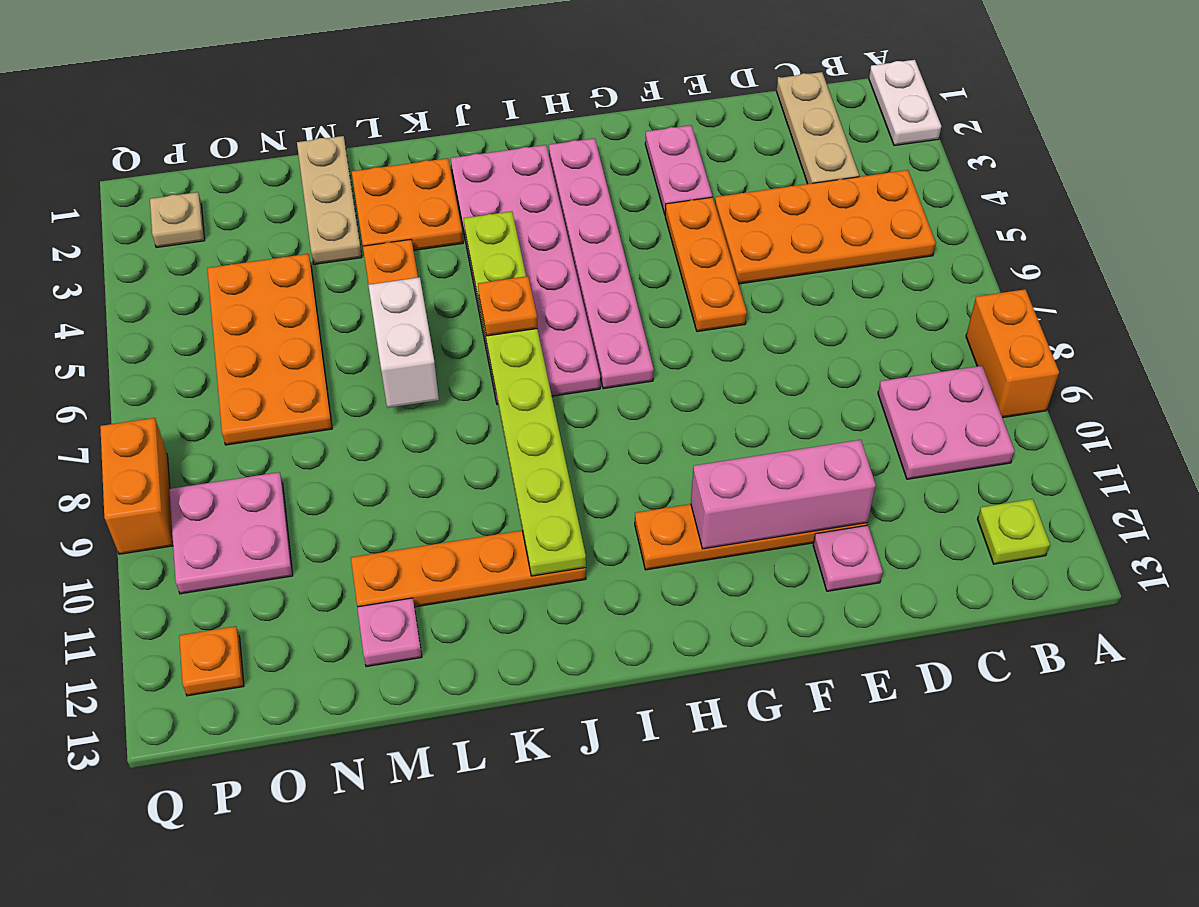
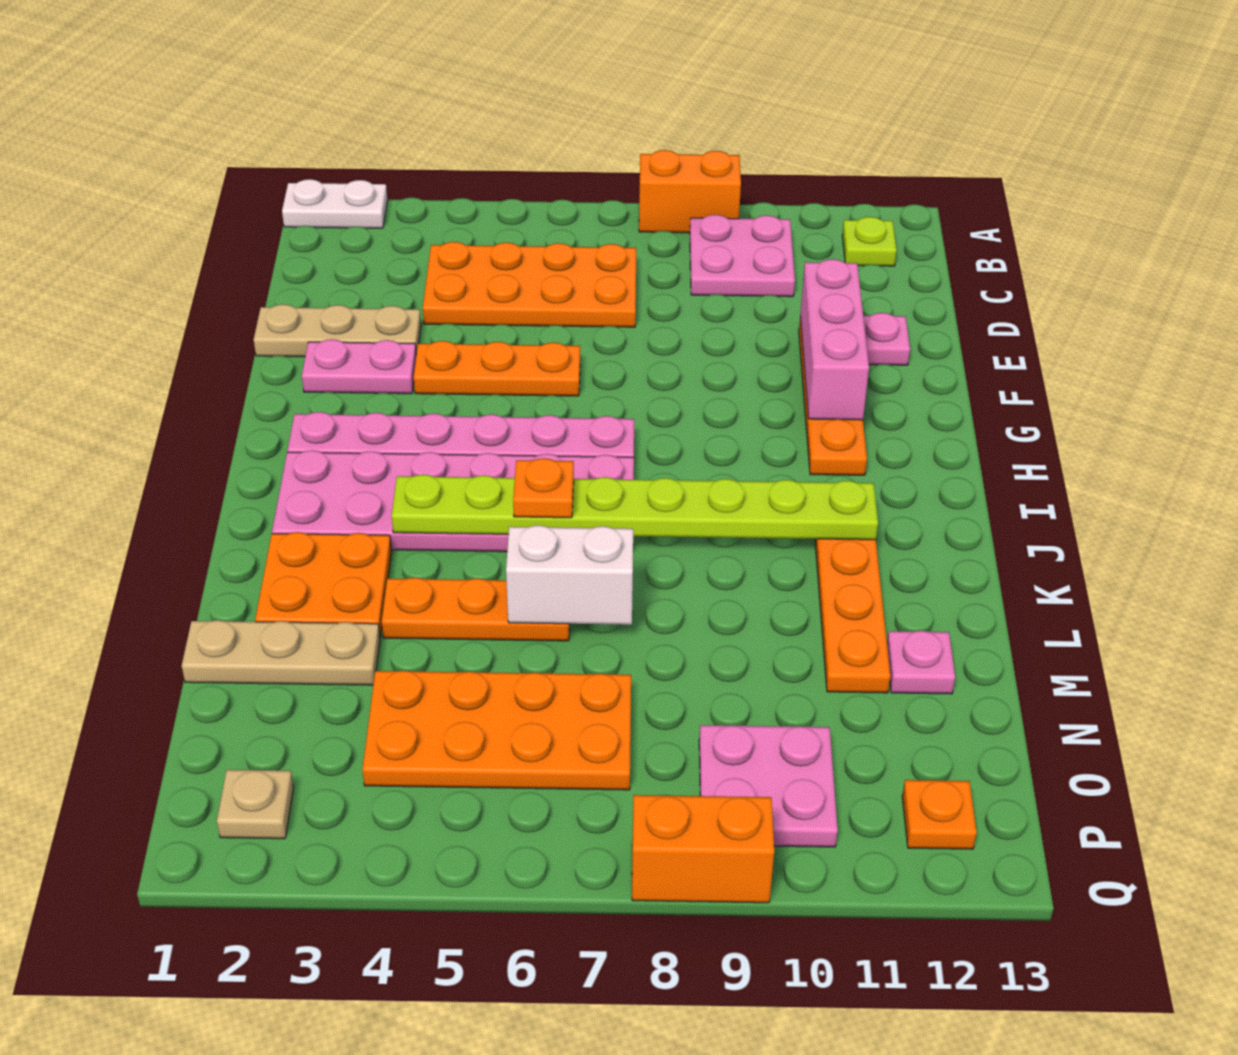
orange 2x4 plate [715,170,936,284] -> orange 2x4 plate turned to [423,242,636,327]
tan 1x3 plate [776,72,859,184] -> tan 1x3 plate moved to [254,304,421,357]

